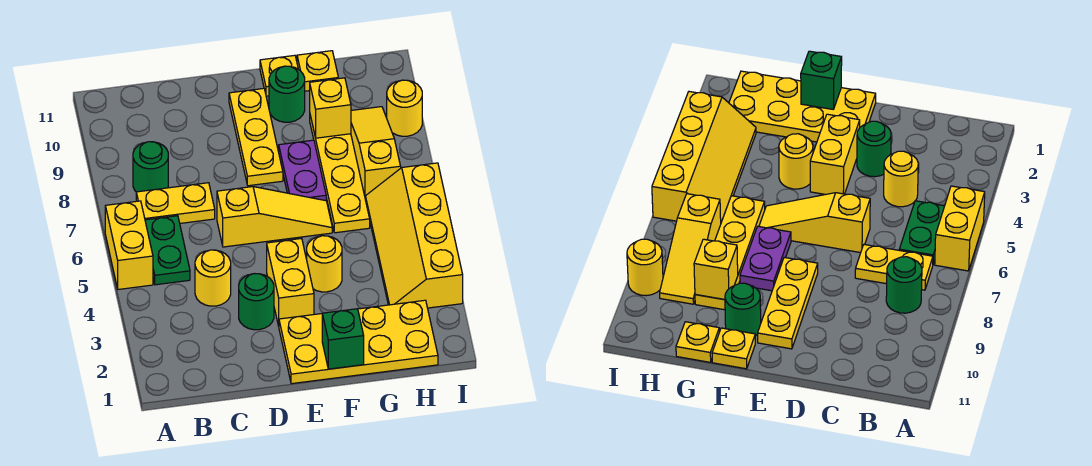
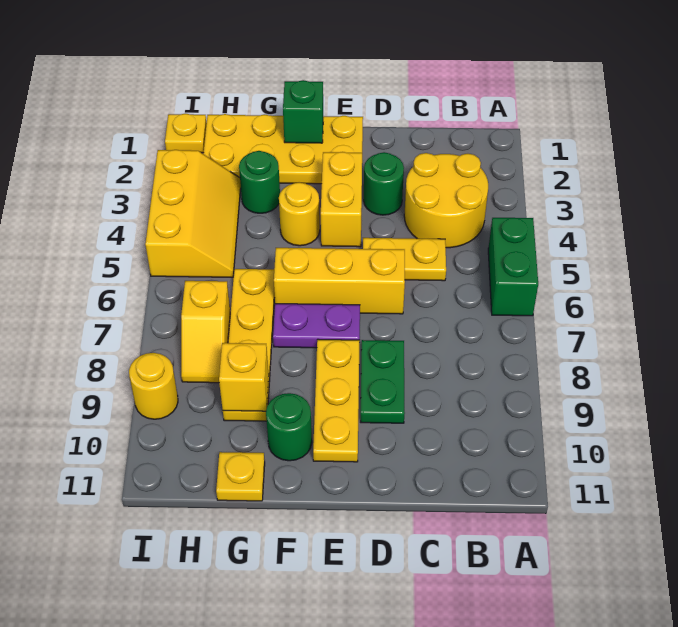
yellow 1x2 brick [105,201,153,289] -> green 1x2 brick [488,218,538,316]
green 1x2 plate [145,216,190,285] -> green 1x2 plate moved to [361,340,405,423]
yellow 1x2 plate [136,183,215,223] -> yellow 1x2 plate moved to [363,238,446,281]
green 1x1 round brick [133,142,168,192] -> green 1x1 round brick moved to [239,151,280,213]
yellow 1x1 round brick [195,250,231,306] -> yellow 2x2 round brick [404,153,488,248]
yellow 1x3 slope [217,187,332,247] -> yellow 1x3 brick [274,248,405,314]
purple 1x2 plate [279,140,326,201] -> purple 1x2 plate turned to [273,304,360,348]
yellow 1x1 plate [260,55,298,96] -> yellow 1x1 plate moved to [165,114,207,153]
yellow 2x4 slope [365,163,463,308] -> yellow 2x3 slope [145,150,241,277]
yellow 1x3 slope [351,107,401,196] -> yellow 1x2 slope [181,281,230,383]

